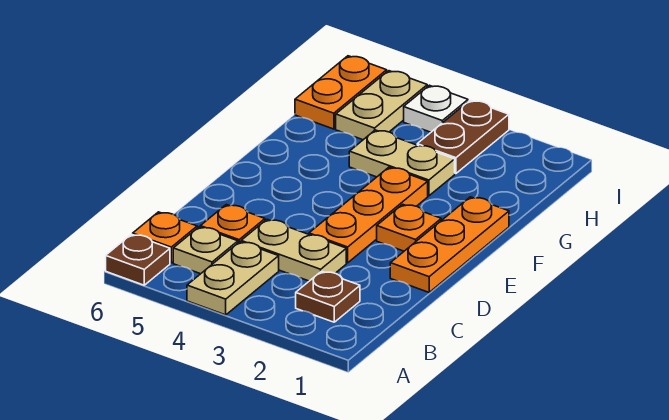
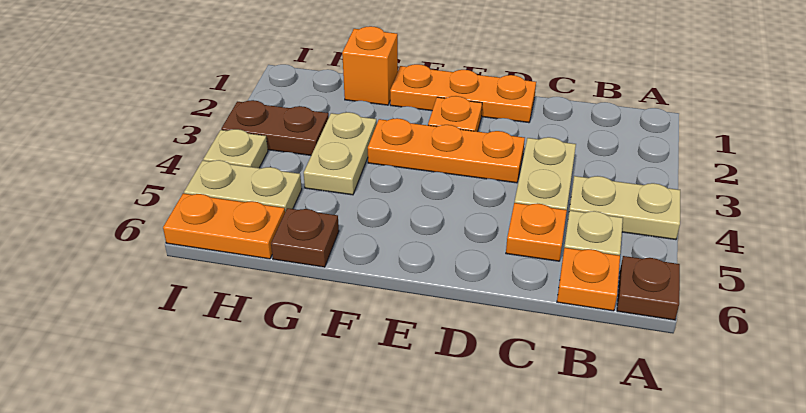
brown 1x1 plate [296,271,360,322] -> brown 1x1 plate moved to [271,208,339,267]
none -> orange 1x1 brick [342,26,398,105]
white 1x1 plate [404,85,468,132] -> tan 1x1 plate [203,129,268,168]

